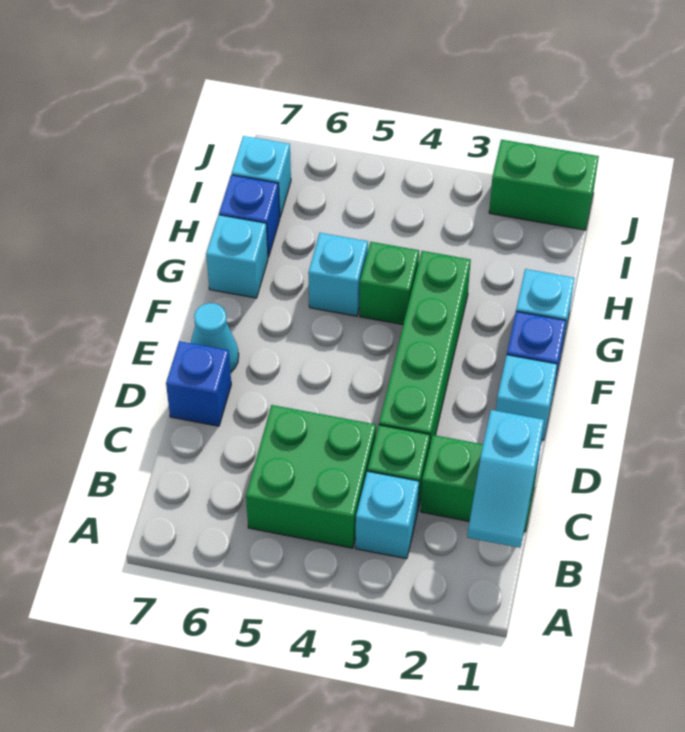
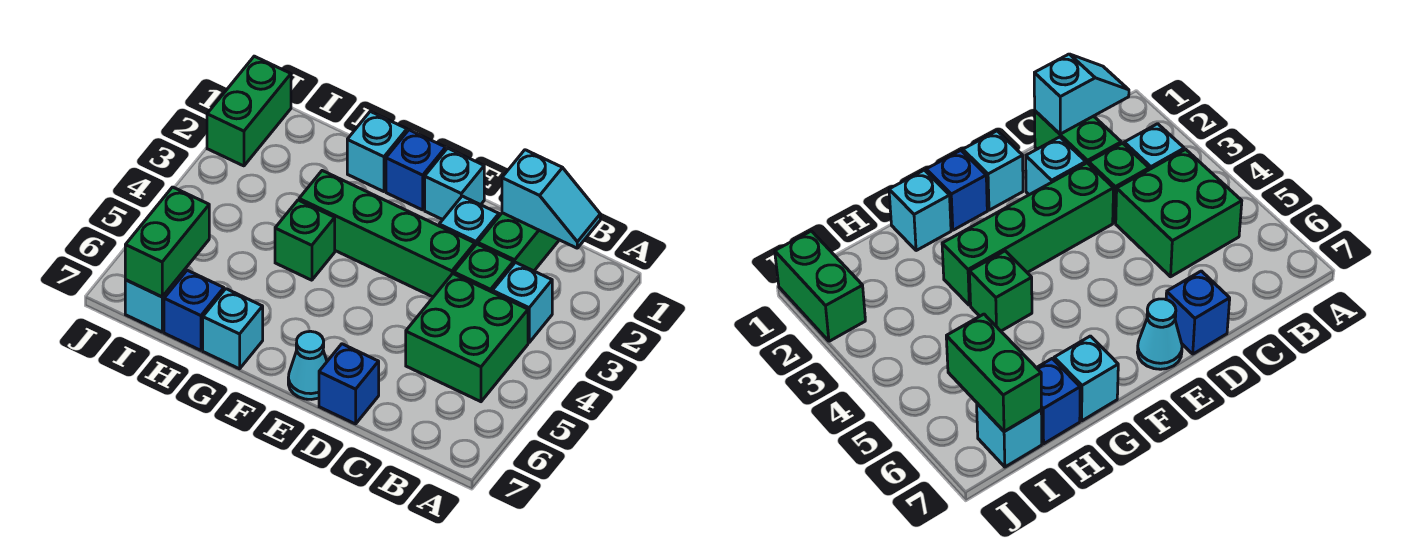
cyan 1x1 brick [308,233,368,316] -> cyan 1x1 brick moved to [439,196,499,245]
none -> green 1x2 brick [125,187,209,297]

